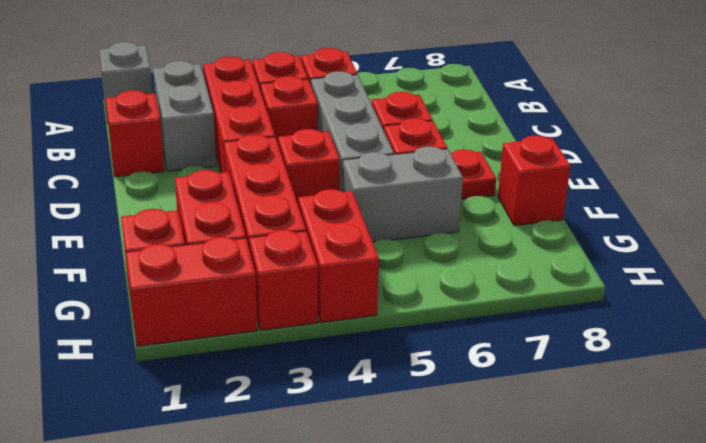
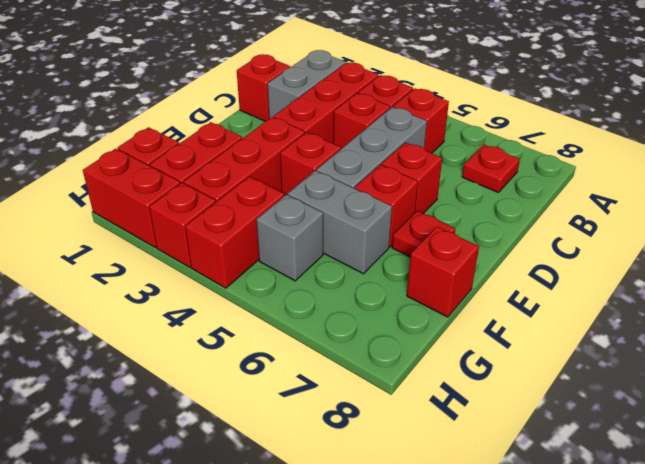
grey 1x1 brick [99,42,152,123] -> grey 1x1 brick moved to [256,195,323,281]
none -> red 1x1 plate [462,145,520,193]

